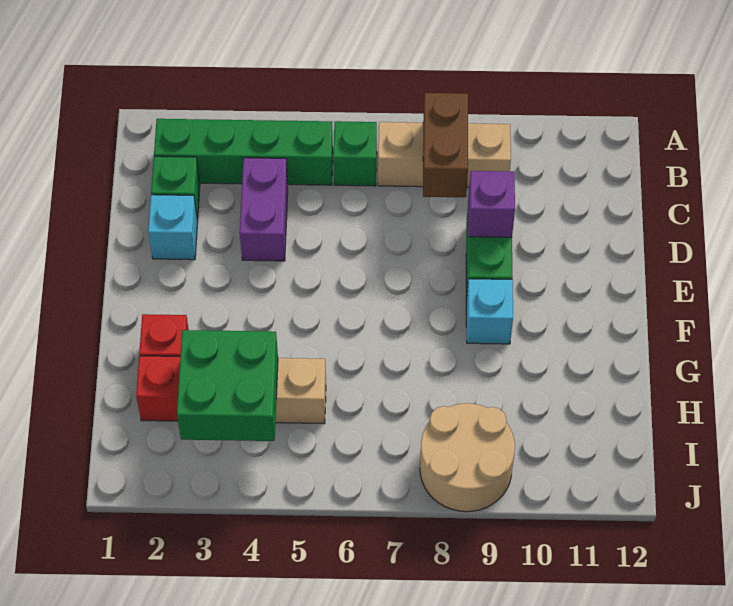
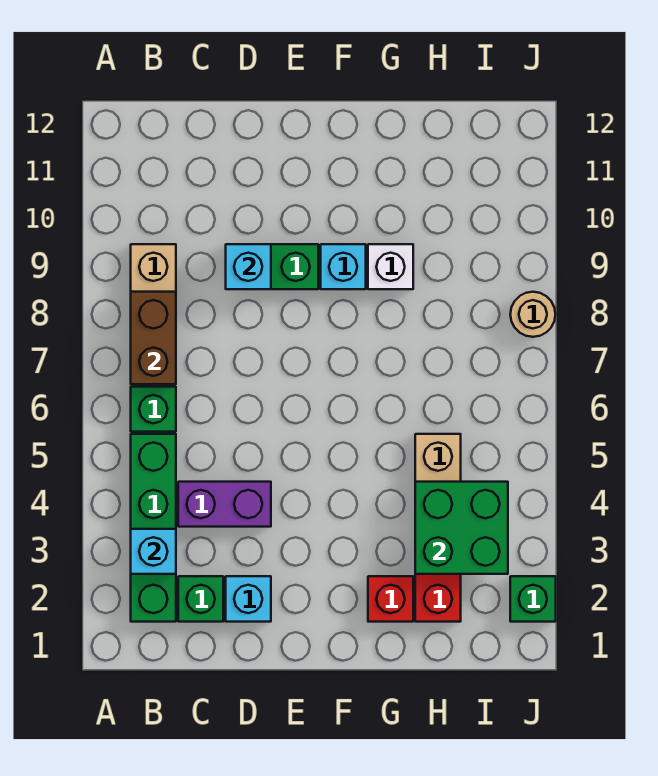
none -> cyan 1x1 brick [131,529,176,574]
brown 1x2 brick [423,93,468,197] -> brown 1x2 brick turned to [131,292,176,384]
purple 1x1 brick [468,171,515,237] -> cyan 1x1 brick [226,244,271,289]
none -> white 1x1 brick [368,244,413,289]
tan 2x2 round brick [420,403,515,512] -> tan 1x1 round brick [510,292,556,337]
none -> green 1x1 brick [510,576,556,622]

